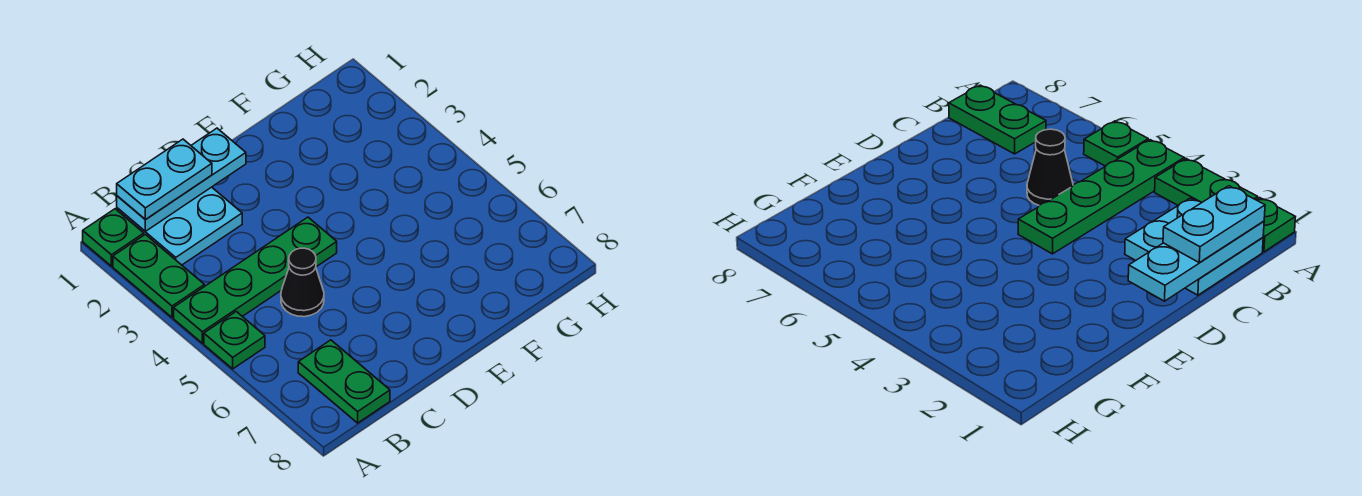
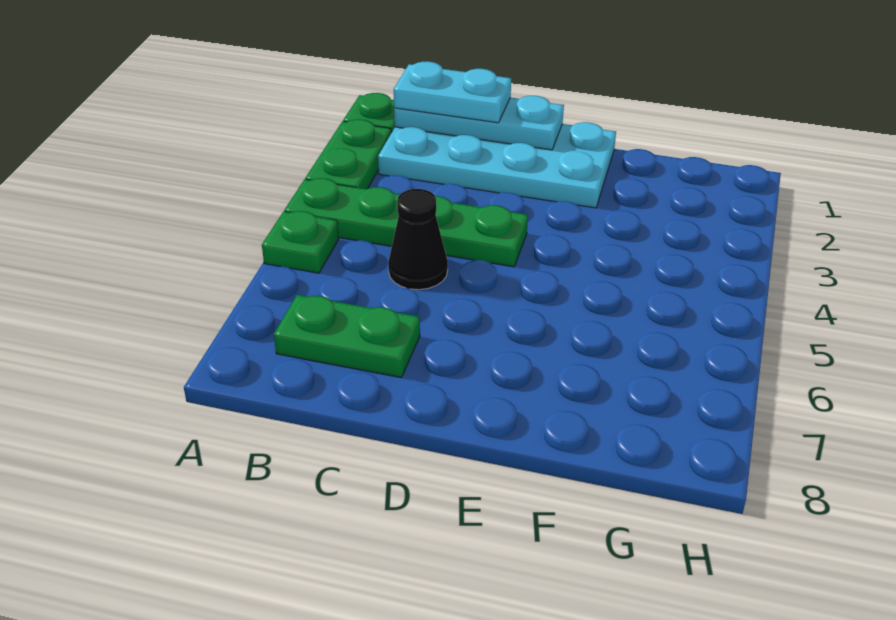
cyan 2x2 plate [117,187,242,265] -> cyan 2x4 plate [378,122,616,208]
green 1x2 plate [298,340,390,423] -> green 1x2 plate turned to [274,295,420,378]

